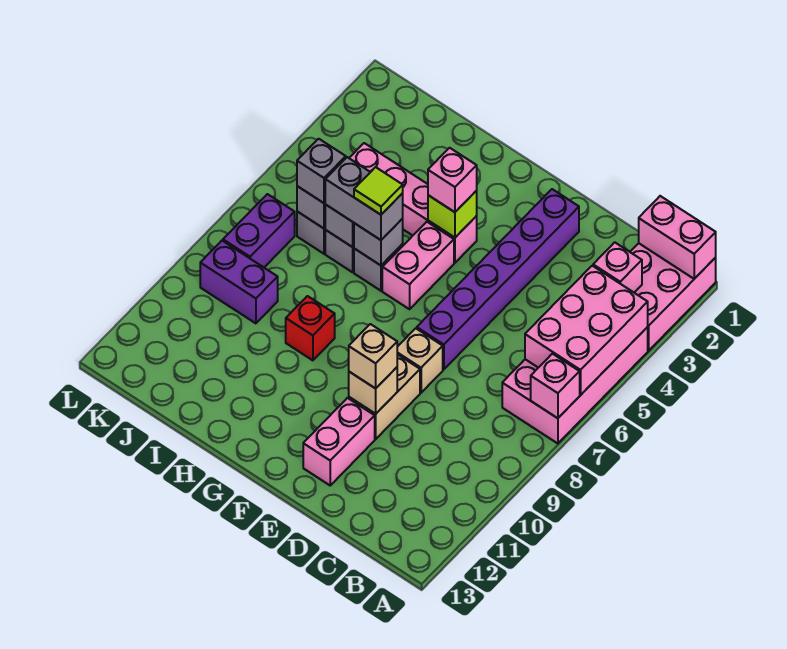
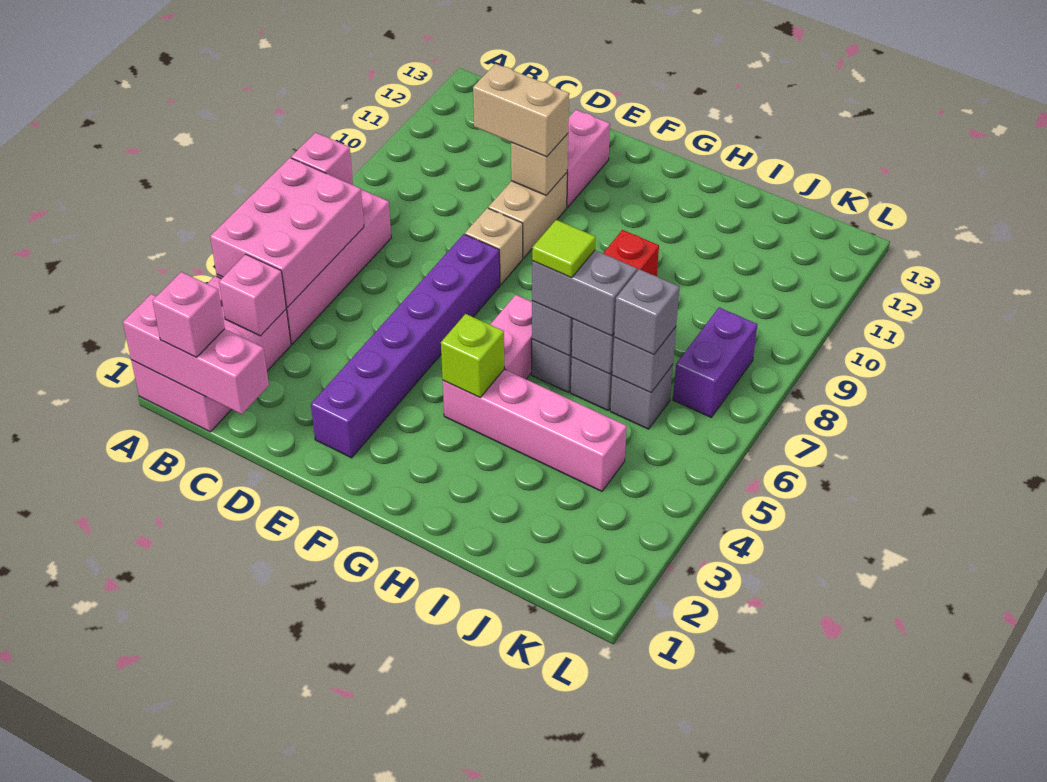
pink 1x2 brick [639,196,716,279] -> pink 1x3 brick [123,294,269,414]
tan 1x1 brick [349,324,397,388] -> tan 1x2 brick [473,64,569,157]
pink 1x1 brick [428,148,477,212] -> pink 1x1 brick moved to [152,272,225,357]
purple 1x2 brick [200,241,278,323] -> none

